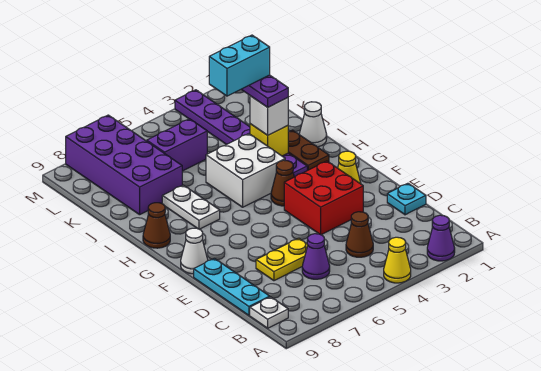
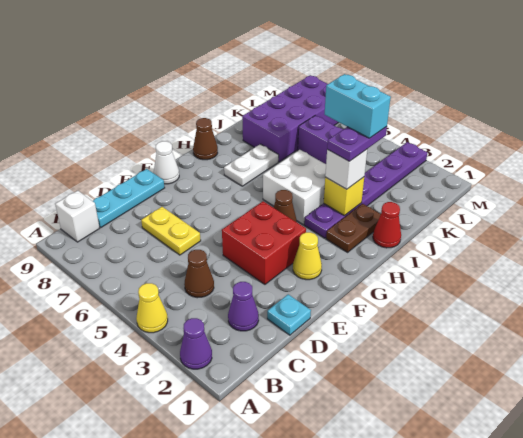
white 1x1 plate [250,297,288,328] -> white 1x1 brick [55,191,100,242]
purple 1x1 cone [302,234,330,279] -> purple 1x1 cone moved to [228,282,259,331]
white 1x1 cone [299,102,327,147] -> red 1x1 cone [373,202,401,248]

